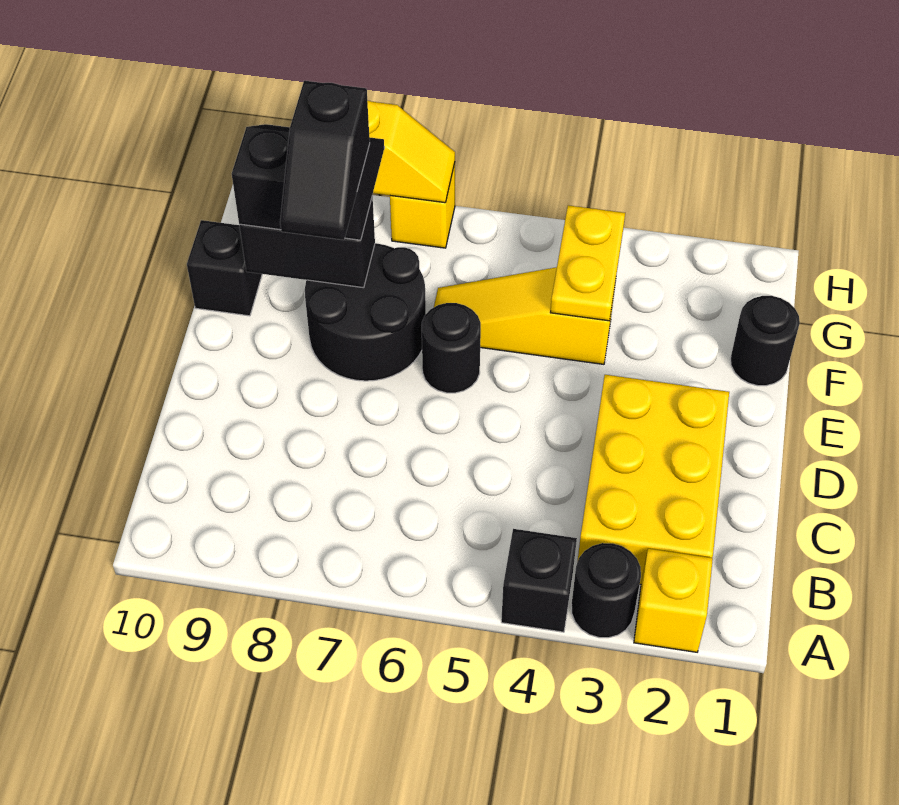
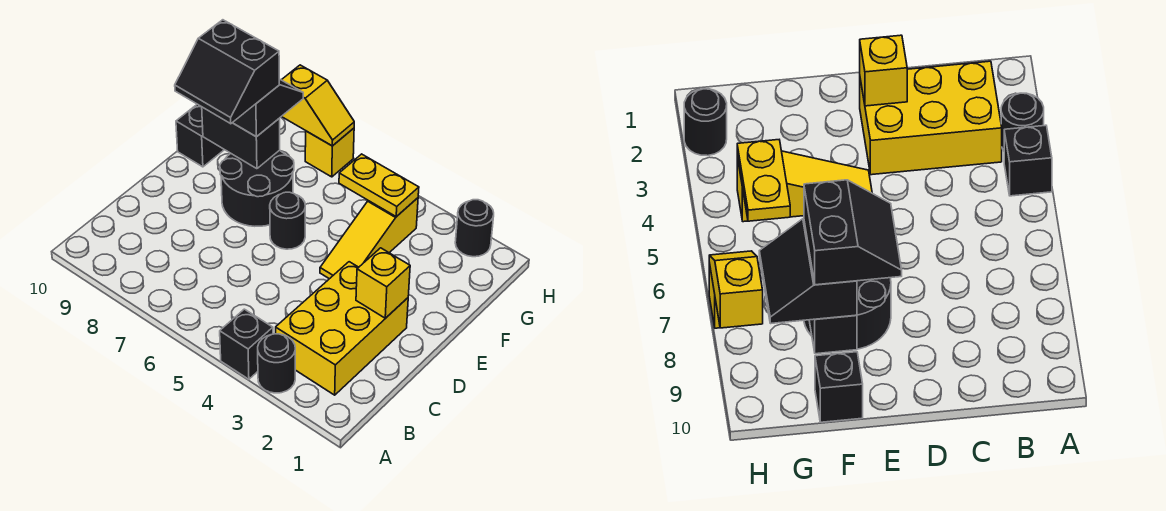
yellow 1x1 brick [634,549,713,652] -> yellow 1x1 brick moved to [356,248,410,318]
black 1x2 slope [280,81,370,240] -> black 2x2 slope [175,20,279,124]
black 1x1 round brick [731,296,800,386] -> black 1x1 round brick moved to [455,200,494,257]
yellow 1x3 slope [434,267,616,364] -> yellow 1x3 slope turned to [320,198,418,279]
yellow 1x2 plate [550,205,625,321] -> yellow 1x2 plate turned to [339,154,419,217]

